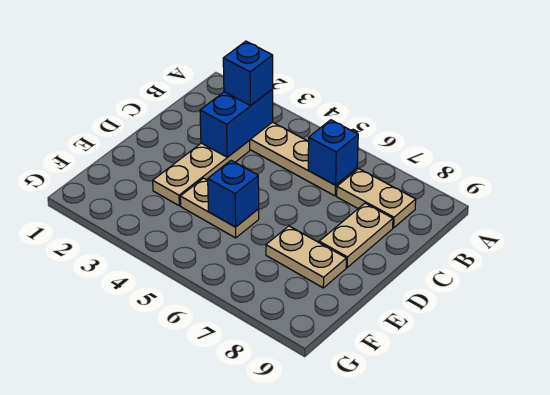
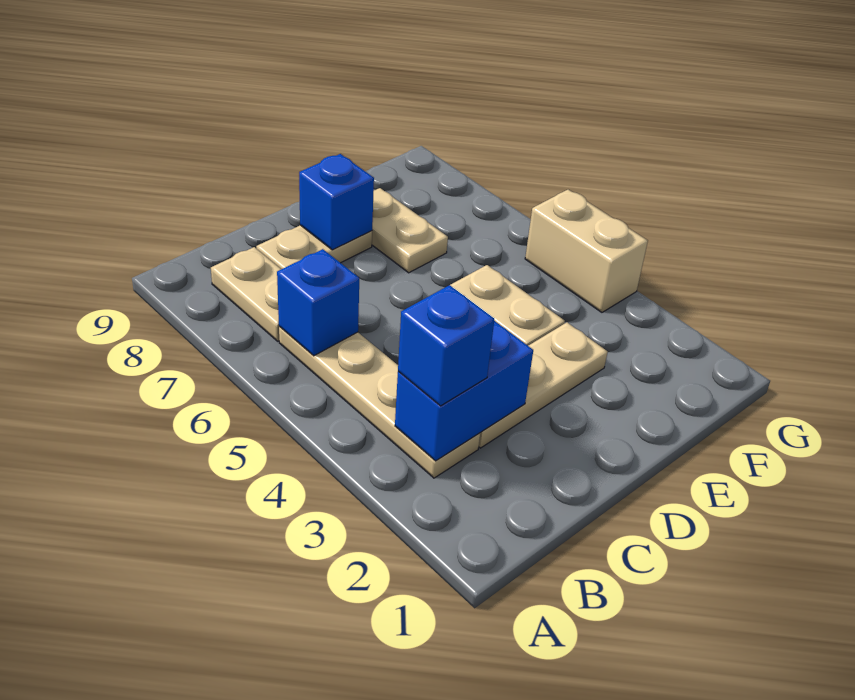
blue 1x1 brick [208,160,259,227] -> blue 1x1 brick moved to [299,154,374,250]
none -> tan 1x2 brick [525,190,648,312]

